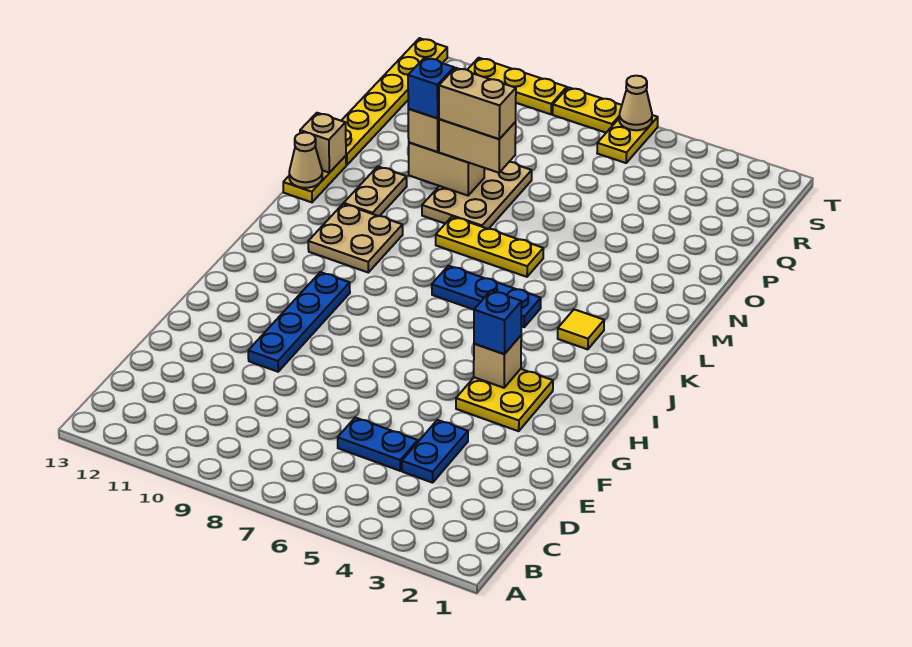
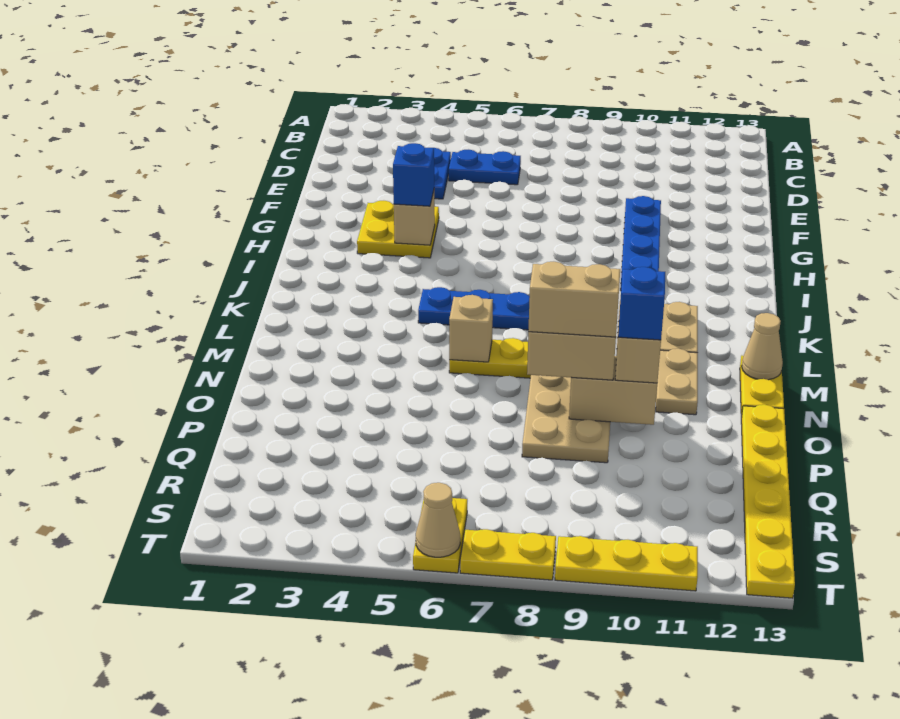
yellow 1x1 tile [558,309,604,349] -> none
tan 1x1 brick [300,113,346,173] -> tan 1x1 brick moved to [449,295,493,362]

